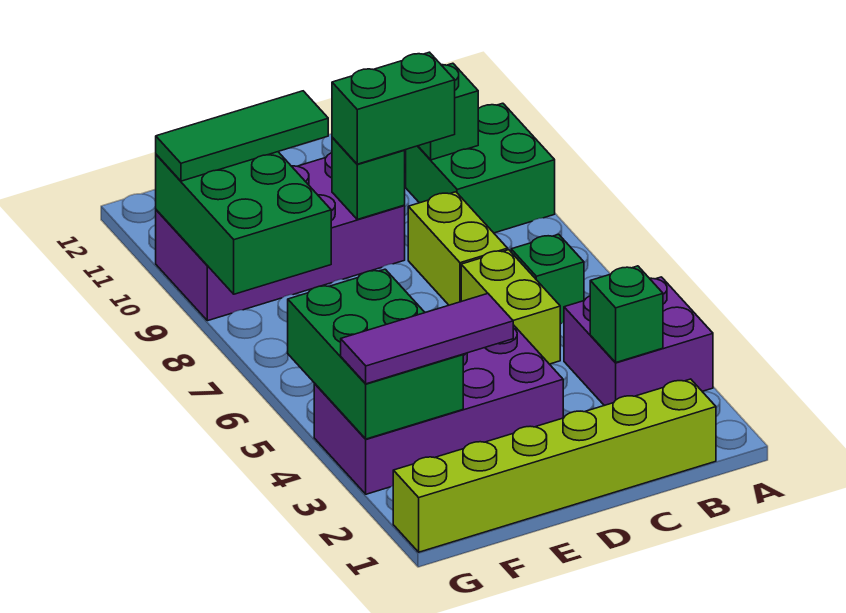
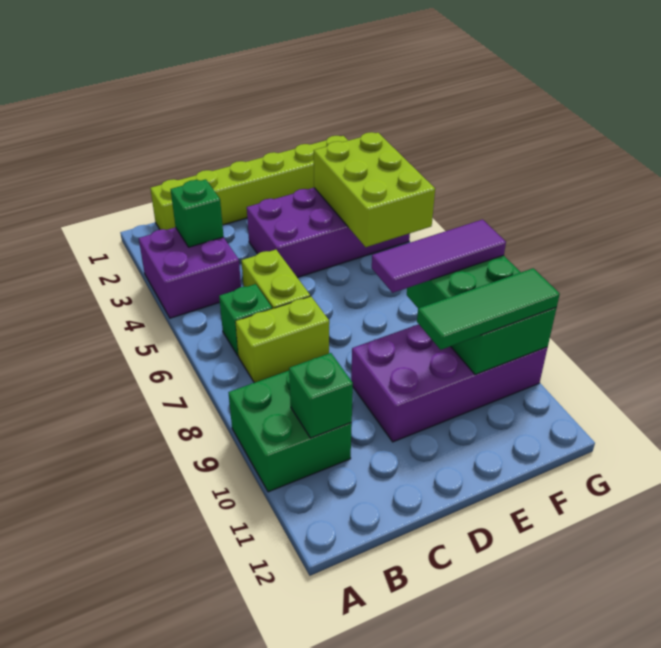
lime 1x2 brick [408,192,508,305] -> lime 1x2 brick turned to [235,296,329,383]
green 1x2 brick [332,52,455,164] -> none
green 1x1 brick [332,138,405,219] -> none
purple 1x3 tile [341,294,513,384] -> purple 1x3 tile moved to [372,220,506,293]
green 2x3 brick [288,269,463,439] -> lime 2x3 brick [314,132,435,247]

